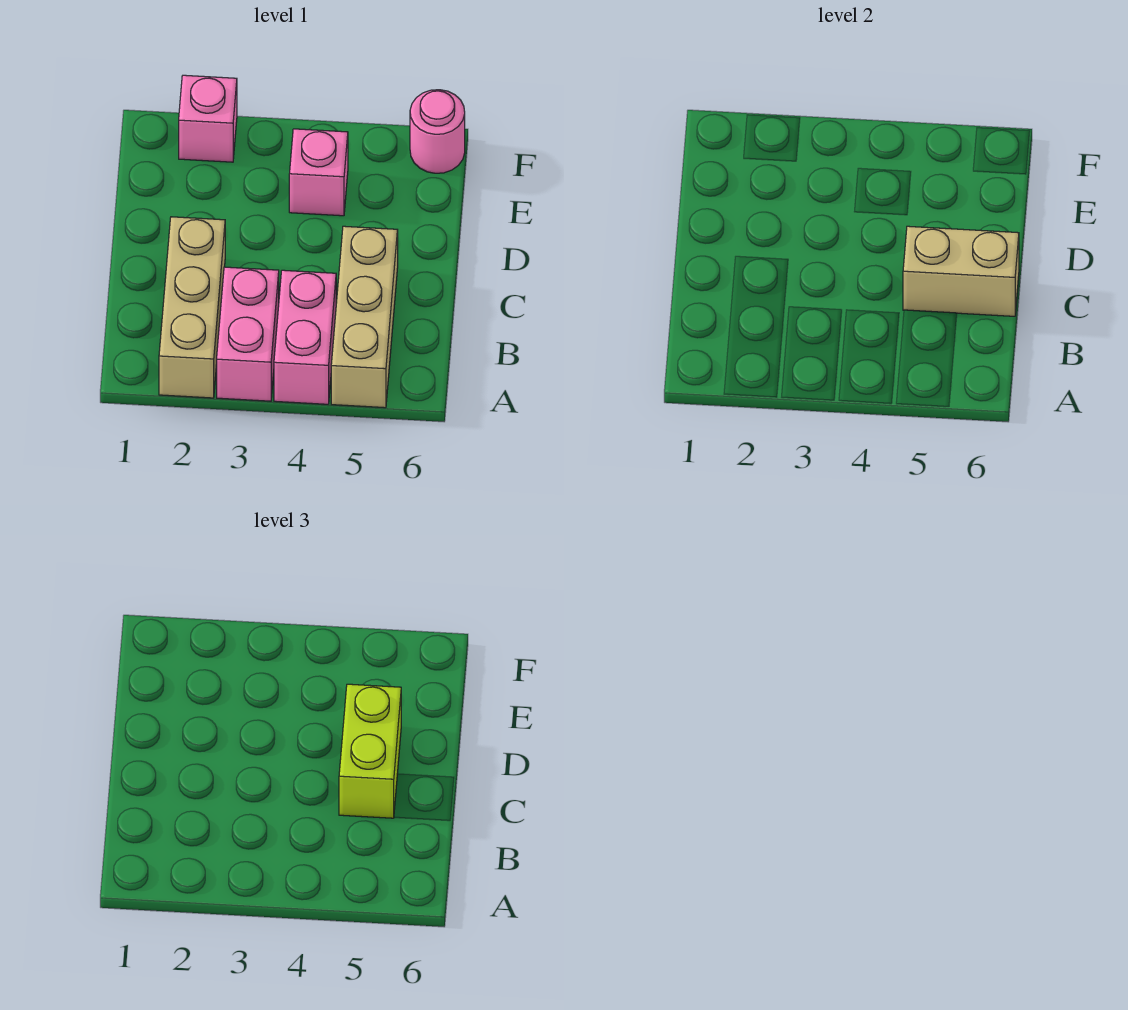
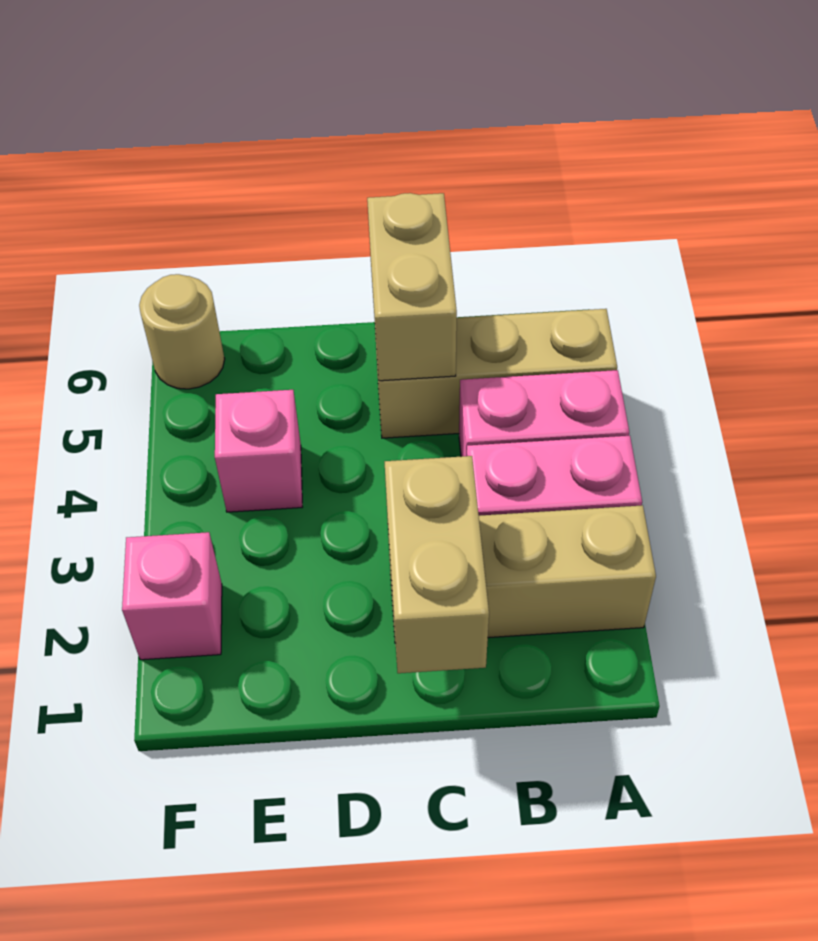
none -> tan 1x2 brick [385,456,489,673]
lime 1x2 brick [339,684,401,818] -> none
pink 1x1 round brick [410,90,465,173] -> tan 1x1 round brick [139,274,225,389]

